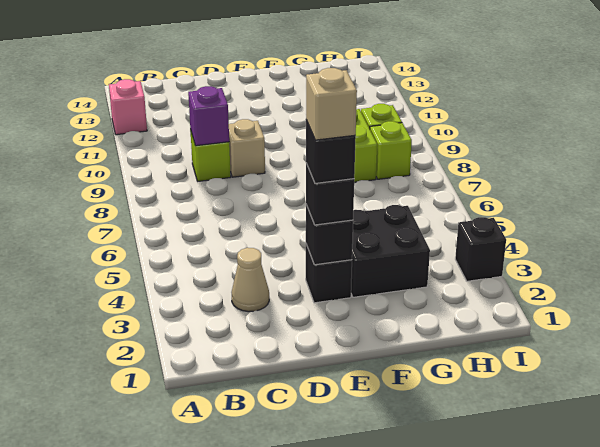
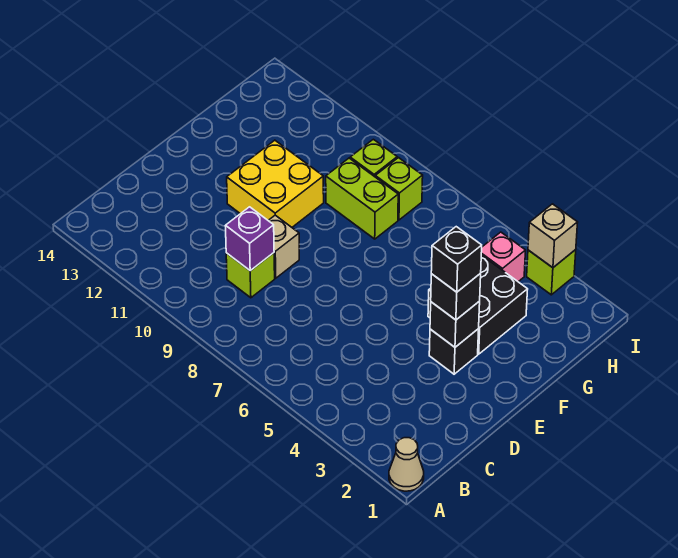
pink 1x1 brick [109,79,147,135] -> pink 1x1 brick moved to [481,232,526,282]
tan 1x1 cone [232,248,269,312] -> tan 1x1 cone moved to [389,438,424,491]
tan 1x1 brick [306,68,357,140] -> tan 1x1 brick moved to [528,204,578,268]
none -> yellow 2x2 brick [227,140,324,227]
black 1x1 brick [455,217,506,281] -> lime 1x1 brick [527,250,576,295]

